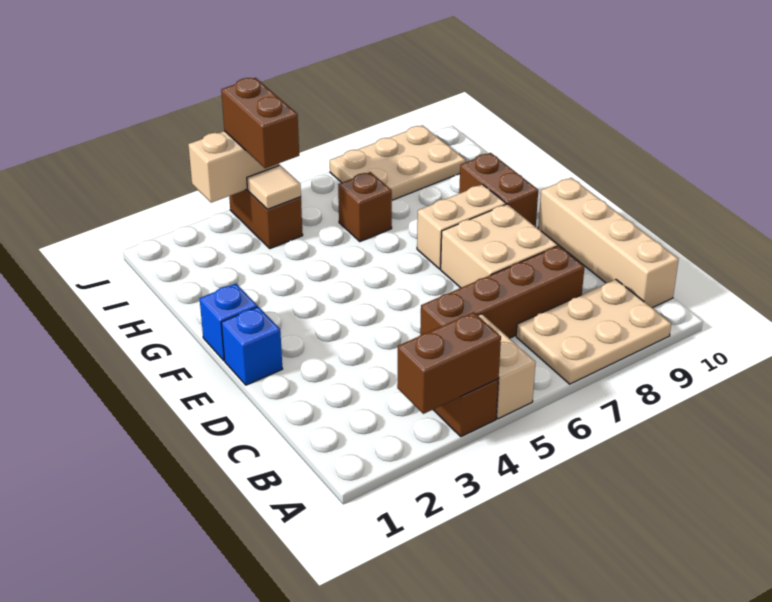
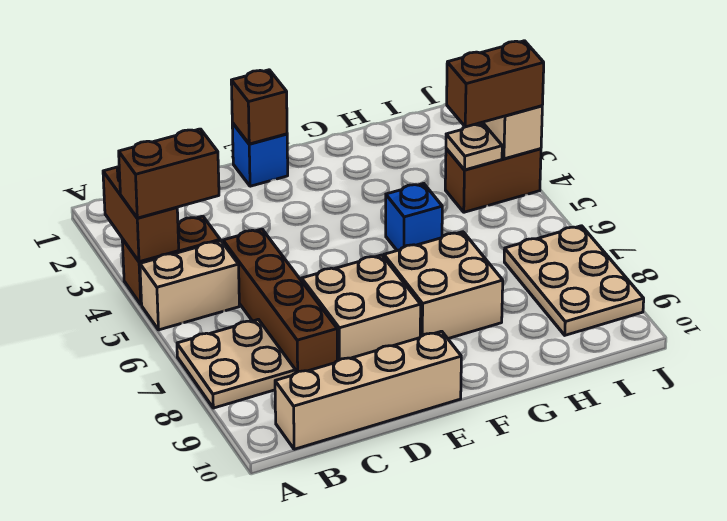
tan 2x3 plate [516,280,671,384] -> tan 2x2 plate [177,319,296,408]
blue 1x1 brick [200,284,257,360] -> blue 1x1 brick moved to [386,183,442,251]
tan 1x2 brick [417,184,506,269] -> tan 2x2 brick [384,232,503,339]
brown 1x2 brick [459,153,538,227] -> brown 1x2 brick moved to [119,129,219,218]
brown 1x1 brick [338,172,392,241] -> brown 1x1 brick moved to [231,70,287,144]
tan 1x1 tile [247,165,301,209] -> tan 1x1 plate [446,124,502,170]

